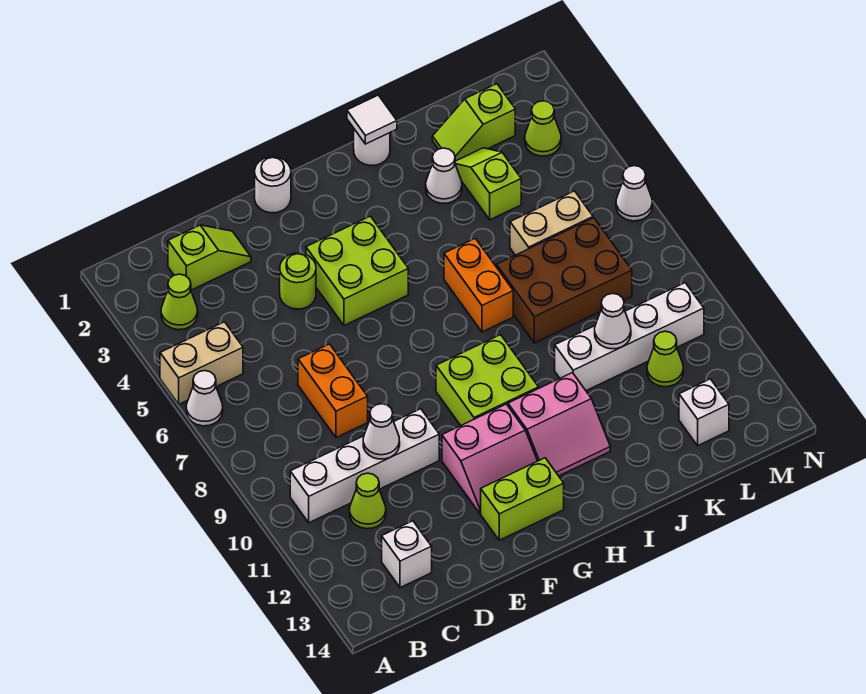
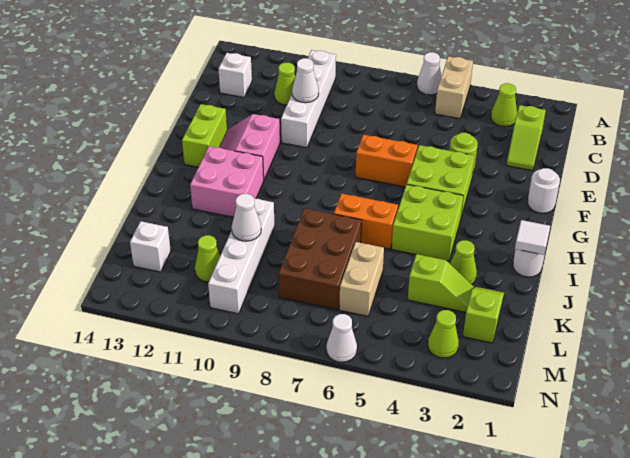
orange 1x2 brick [298,344,368,438] -> orange 1x2 brick moved to [356,135,418,187]
lime 2x2 brick [436,335,539,426] -> lime 2x2 brick moved to [392,184,463,261]
pink 2x2 slope [508,373,610,476] -> pink 2x2 brick [190,146,264,217]
white 1x1 cone [426,148,462,203] -> lime 1x1 cone [450,240,477,284]

